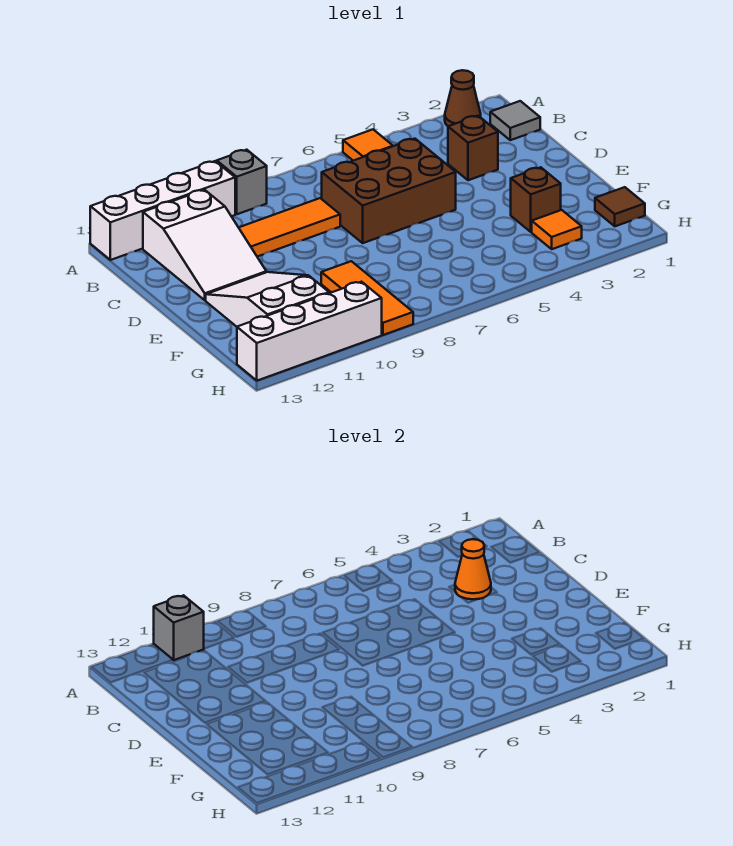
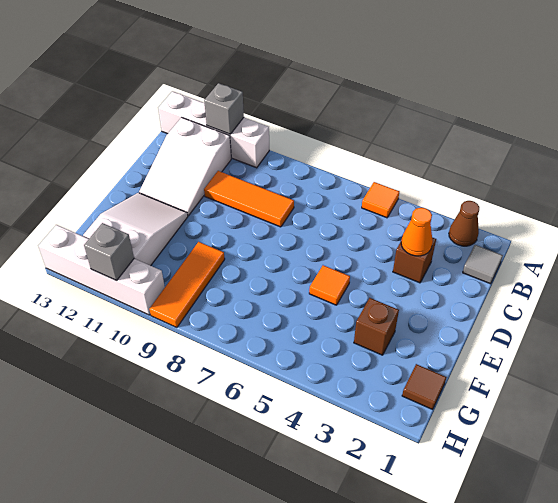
grey 1x1 brick [217,150,267,214] -> grey 1x1 brick moved to [84,223,134,280]
brown 2x3 brick [322,139,456,243] -> none
orange 1x1 tile [532,210,582,249] -> orange 1x1 tile moved to [309,265,350,305]

